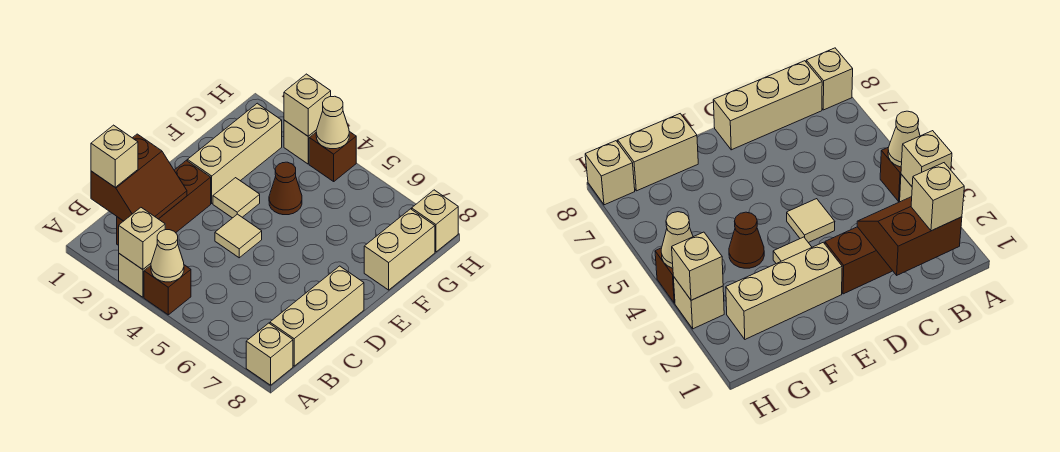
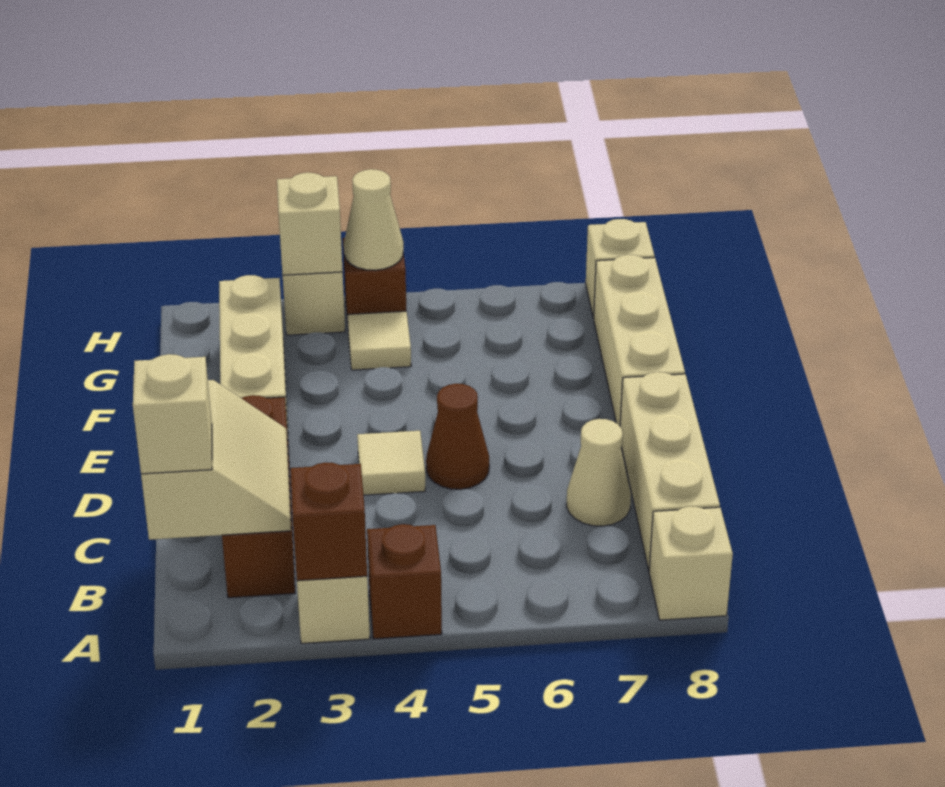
tan 1x1 brick [119,208,165,269] -> brown 1x1 brick [290,462,367,581]
tan 1x1 cone [151,230,184,282] -> tan 1x1 cone moved to [566,419,631,526]
brown 2x2 slope [91,134,187,221] -> tan 2x2 slope [141,380,291,540]
tan 1x1 tile [213,178,260,218] -> tan 1x1 tile moved to [348,311,411,370]
brown 1x1 cone [269,162,302,215] -> brown 1x1 cone moved to [426,384,489,489]
tan 1x2 brick [364,209,435,290] -> tan 1x3 brick [594,255,685,426]

